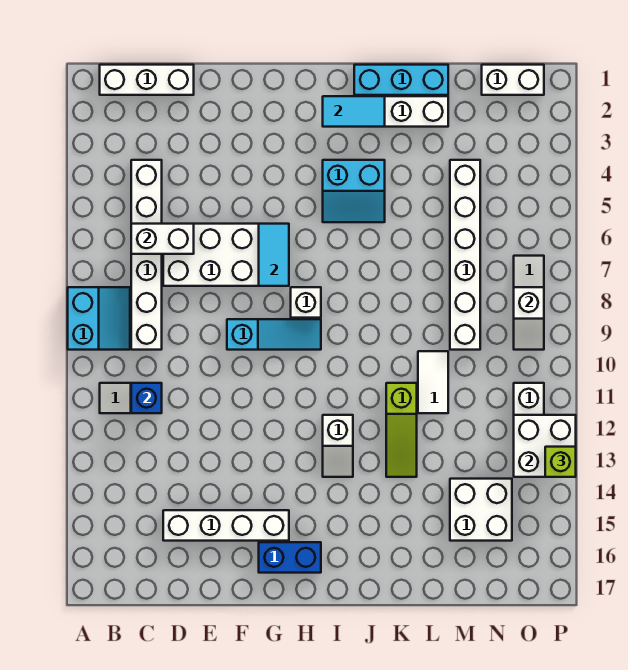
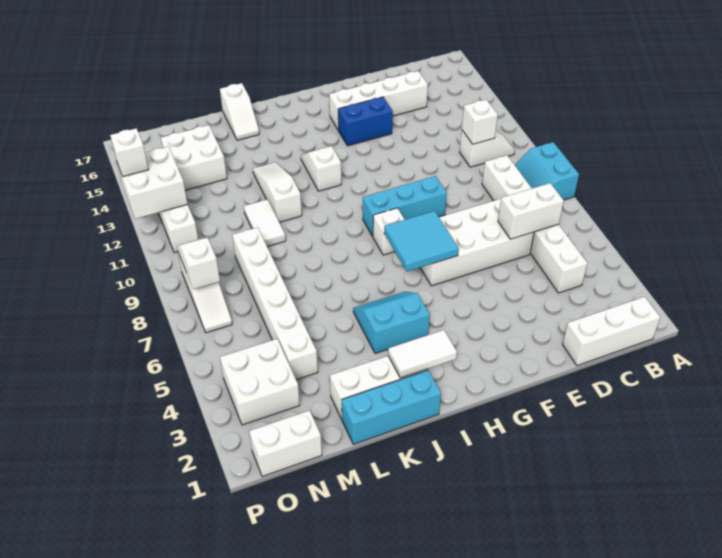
blue 1x1 brick [131,383,162,413] -> white 1x1 brick [462,100,498,144]
cyan 1x3 slope [227,319,321,350] -> cyan 1x3 brick [363,176,447,236]
cyan 1x2 tile [259,224,289,286] -> cyan 2x2 tile [384,211,459,271]
blue 1x2 brick [259,542,321,573] -> blue 1x2 brick moved to [338,97,393,146]
cyan 1x2 tile [323,96,385,127] -> white 1x2 tile [388,330,457,378]
lime 1x3 slope [386,383,417,477] -> white 1x3 slope [253,162,302,222]
none -> white 1x2 slope [220,83,259,140]
none -> white 2x2 brick [220,339,300,425]
lime 1x1 brick [545,447,576,477] -> white 1x1 brick [110,128,149,177]

